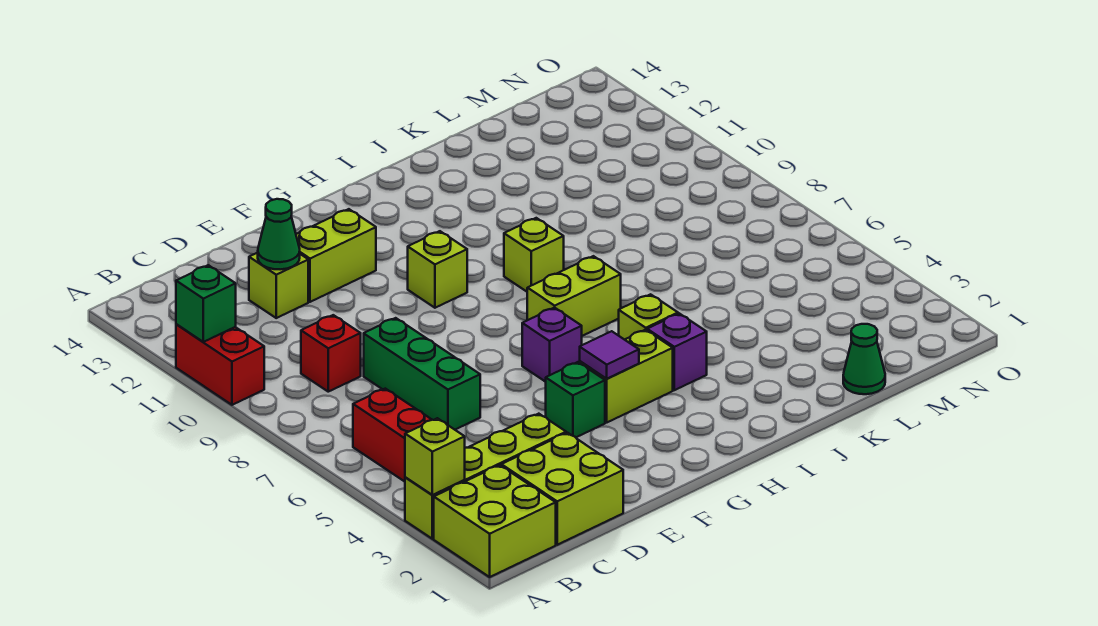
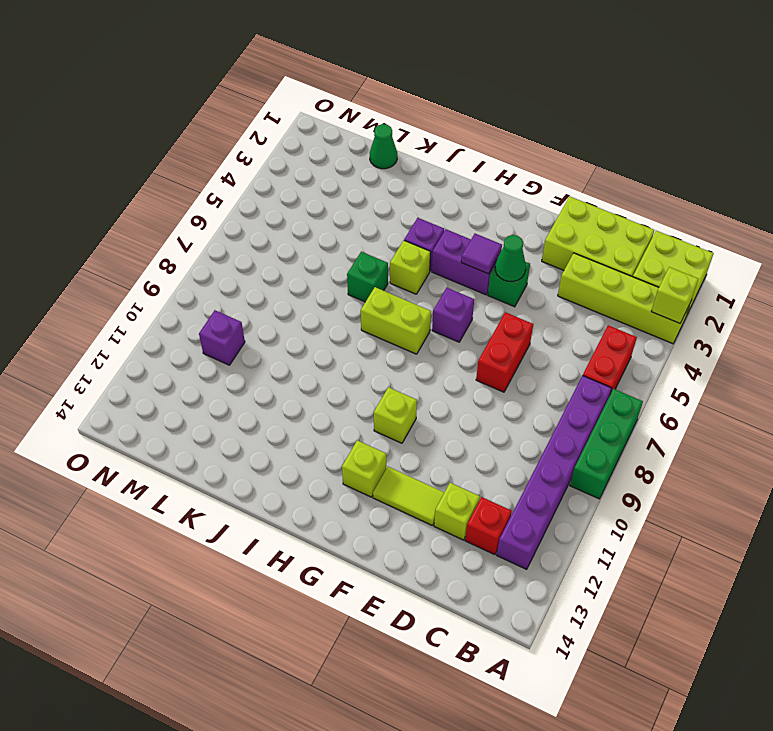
red 1x2 brick [176,324,264,405] -> red 1x2 brick moved to [476,312,533,392]
green 1x1 brick [176,265,236,342] -> green 1x1 brick moved to [347,252,388,302]
none -> purple 1x6 brick [497,376,612,569]
lime 2x2 brick [501,433,623,545] -> lime 2x3 brick [542,196,654,277]
red 1x1 brick [301,315,361,392] -> red 1x1 brick moved to [465,497,512,555]
green 1x3 brick [364,318,480,430] -> green 1x3 brick moved to [570,389,643,499]
green 1x1 cone [258,199,300,269] -> green 1x1 cone moved to [495,235,526,281]
lime 1x2 brick [296,209,376,302] -> lime 1x2 tile [373,467,444,526]
lime 1x2 brick [580,330,673,422] -> purple 1x2 brick [432,229,496,295]
lime 1x1 brick [504,218,564,292] -> lime 1x1 brick moved to [342,440,386,497]
none -> purple 1x1 brick [199,310,245,365]

